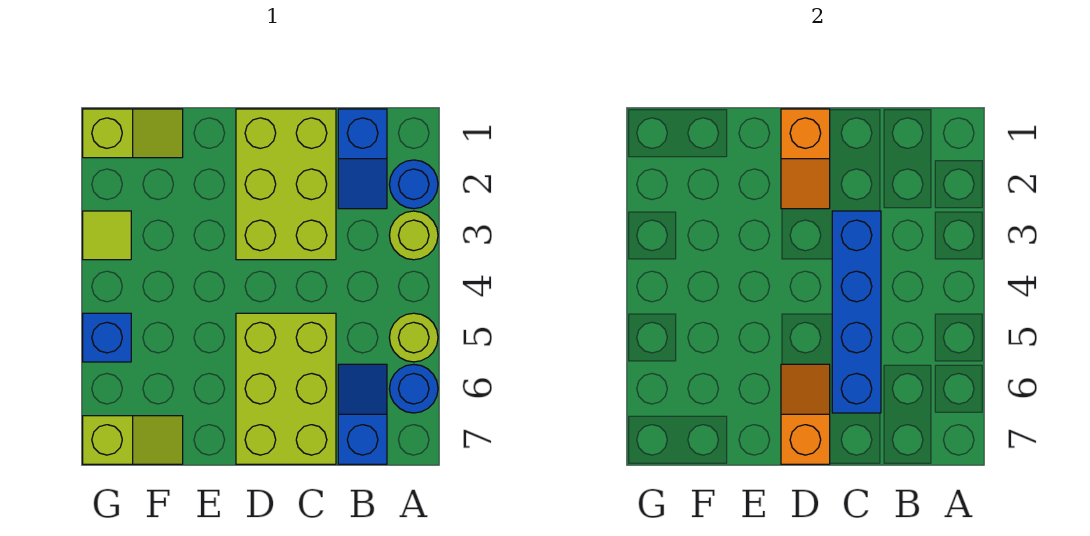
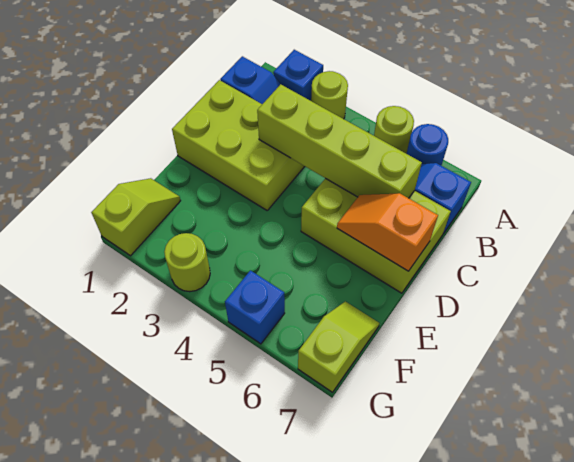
blue 1x1 round brick [389,160,438,209] -> blue 1x1 brick [273,50,323,101]
blue 1x4 brick [832,211,881,413] -> lime 1x4 brick [257,84,422,198]
orange 1x2 slope [781,109,830,209] -> none
lime 1x1 tile [83,211,131,260] -> lime 1x1 round brick [164,233,210,292]

